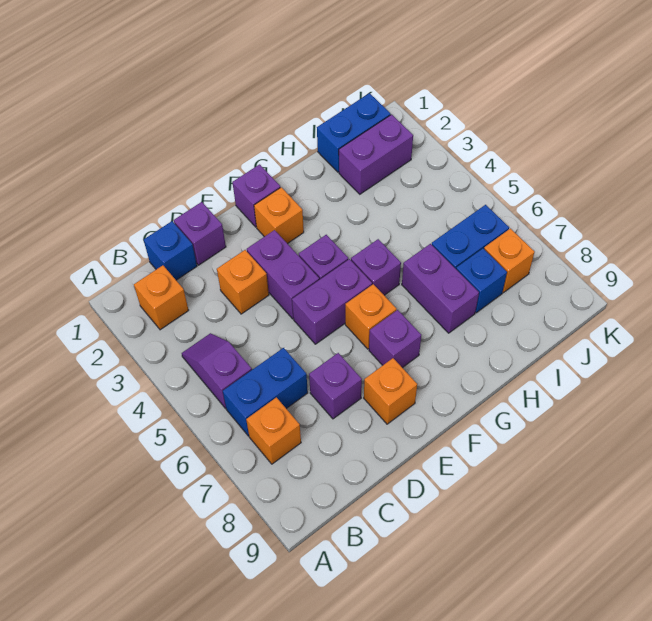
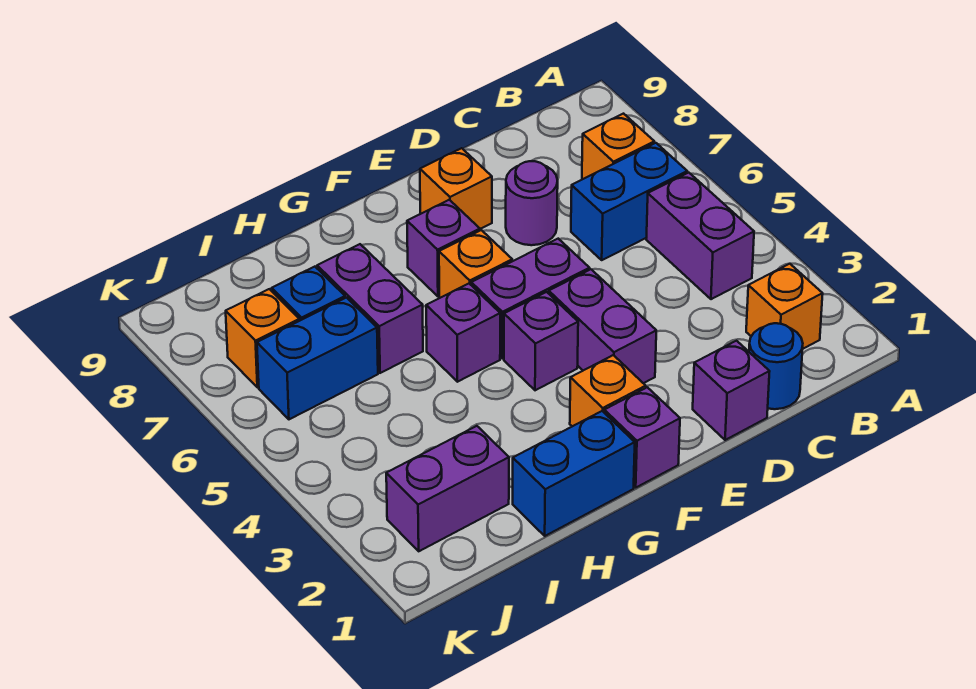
purple 1x2 slope [182,333,252,408] -> purple 1x2 brick [646,173,754,299]
blue 1x1 brick [144,221,197,280] -> blue 1x1 round brick [749,323,803,409]
orange 1x1 brick [217,250,269,314] -> none
purple 1x1 brick [309,353,362,419] -> purple 1x1 round brick [506,161,558,245]
blue 1x2 brick [317,93,391,172] -> blue 1x2 brick moved to [513,411,635,536]

